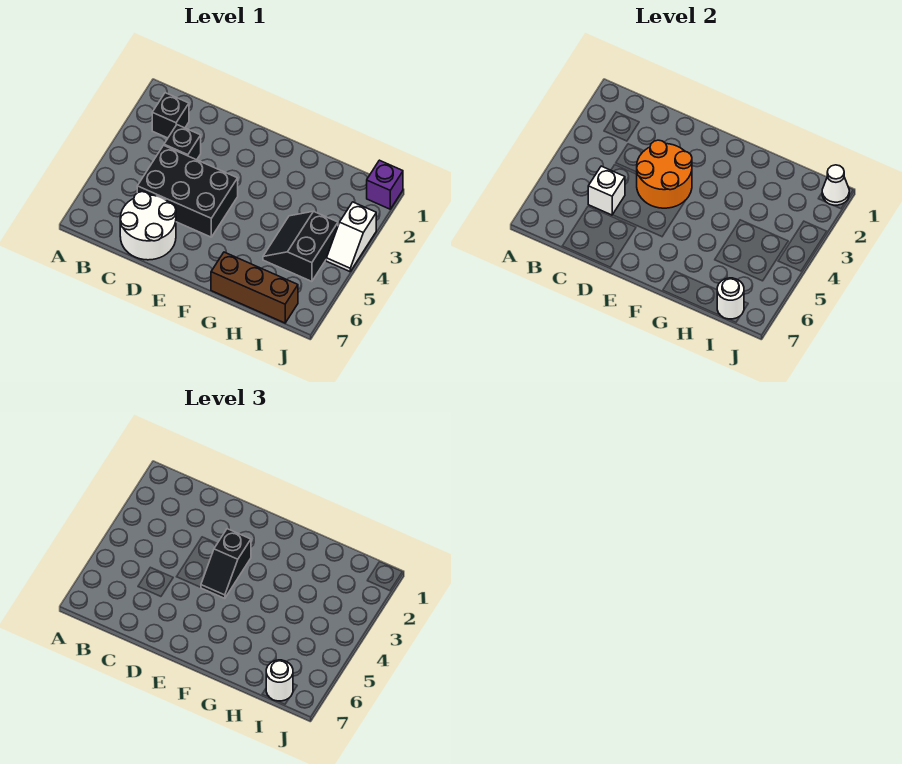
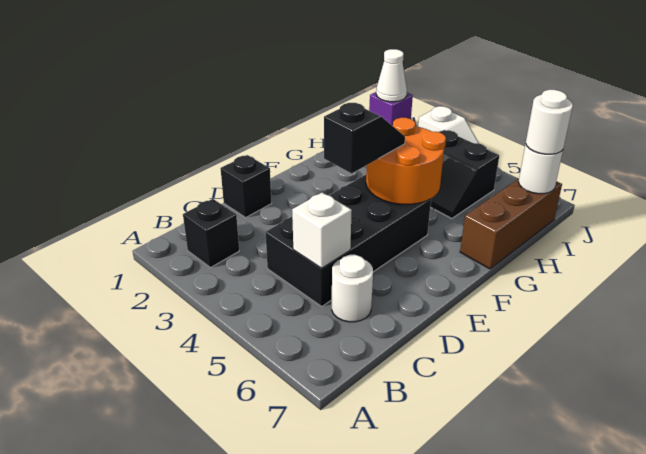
black 1x1 brick [164,125,201,160] -> black 1x1 brick moved to [220,155,272,218]
black 2x3 brick [137,145,238,237] -> black 2x4 brick [266,175,431,306]
white 2x2 round brick [120,192,176,260] -> white 1x1 round brick [332,255,373,322]
orange 2x2 round brick [637,140,692,208] -> orange 2x2 round brick moved to [366,118,446,204]
black 1x2 slope [201,529,251,598] -> black 1x2 slope turned to [324,103,405,173]

